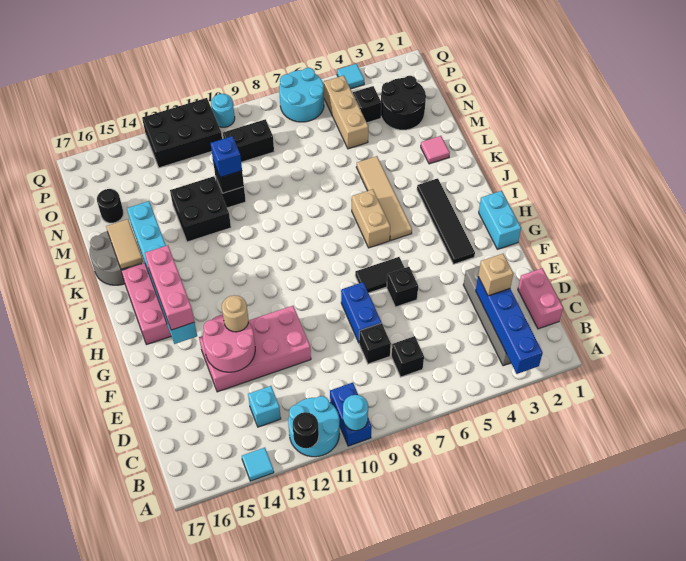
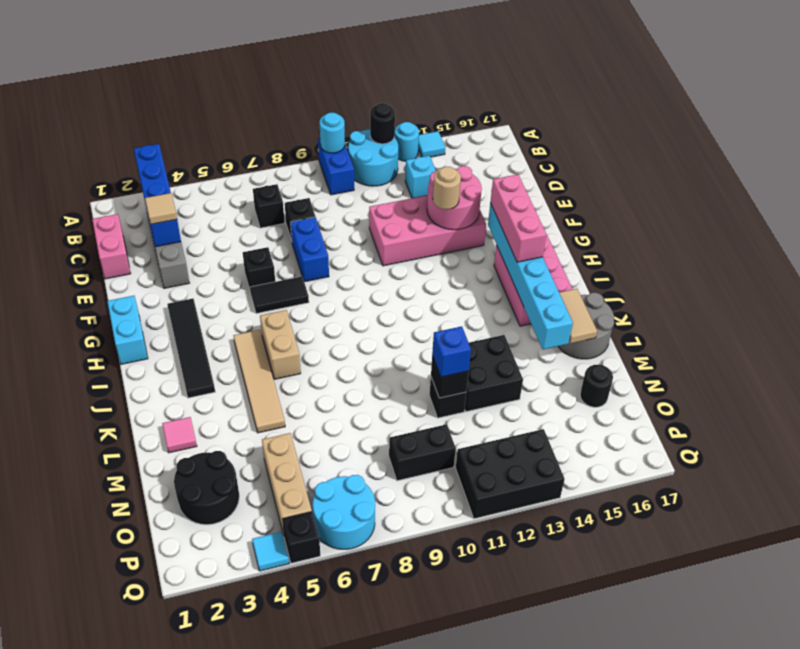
tan 1x1 brick [478,254,513,296] -> tan 1x1 tile [145,193,177,224]
black 1x1 brick [353,86,381,123] -> black 1x1 brick moved to [282,512,320,563]
cyan 1x1 round brick [211,94,235,127] -> cyan 1x1 round brick moved to [395,122,419,161]

